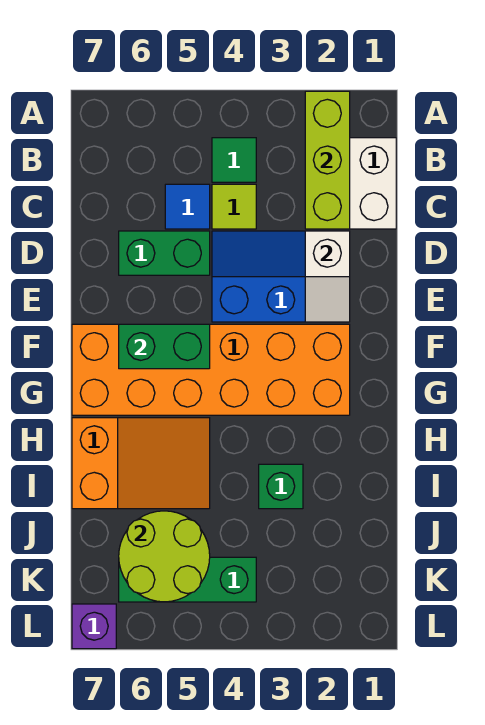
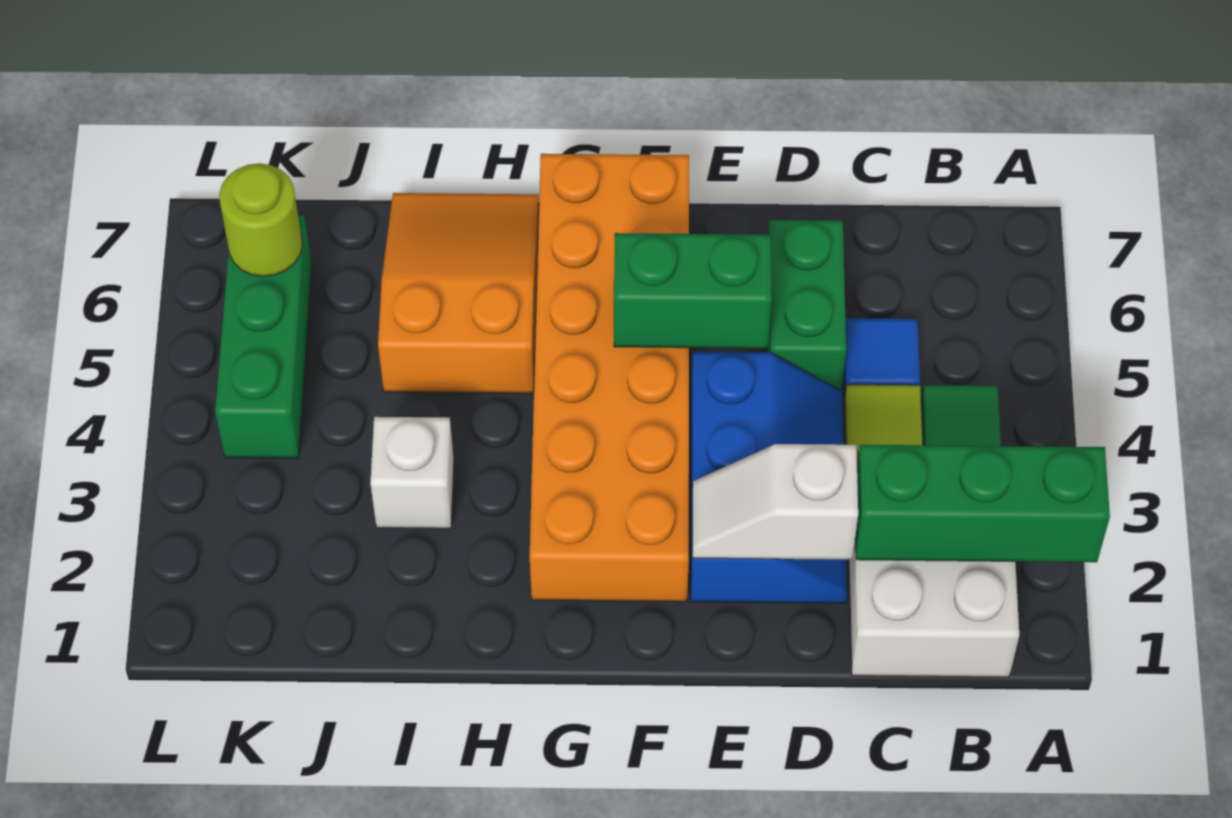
lime 1x3 brick [305,91,350,229] -> green 1x3 brick [855,445,1110,562]
green 1x2 brick [119,324,210,369] -> green 1x2 brick turned to [614,233,771,348]
orange 2x3 slope [72,418,210,509] -> orange 2x3 slope turned to [378,193,539,393]
green 1x1 brick [259,464,303,509] -> white 1x1 brick [370,417,454,529]
lime 2x2 round brick [119,511,210,602] -> lime 1x1 round brick [219,163,302,277]
purple 1x1 brick [72,604,116,649] -> none

